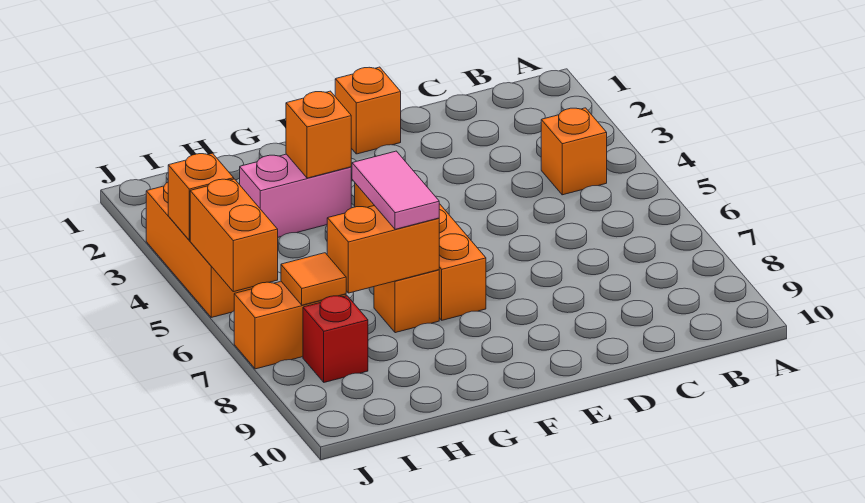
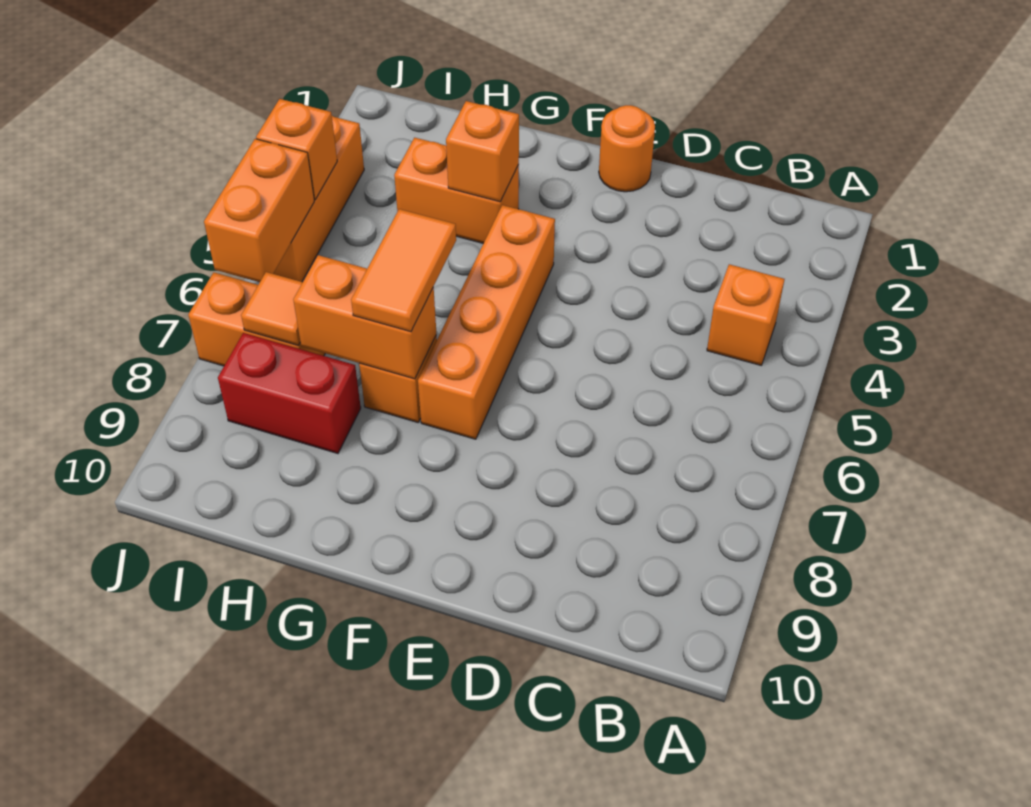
orange 1x1 brick [335,67,401,154] -> orange 1x1 round brick [599,105,655,192]
pink 1x2 brick [240,154,351,237] -> orange 1x2 brick [394,138,519,243]
pink 1x2 tile [352,151,439,229] -> orange 1x2 tile [351,209,456,332]
red 1x1 brick [303,296,368,382] -> red 1x2 brick [218,333,361,454]

